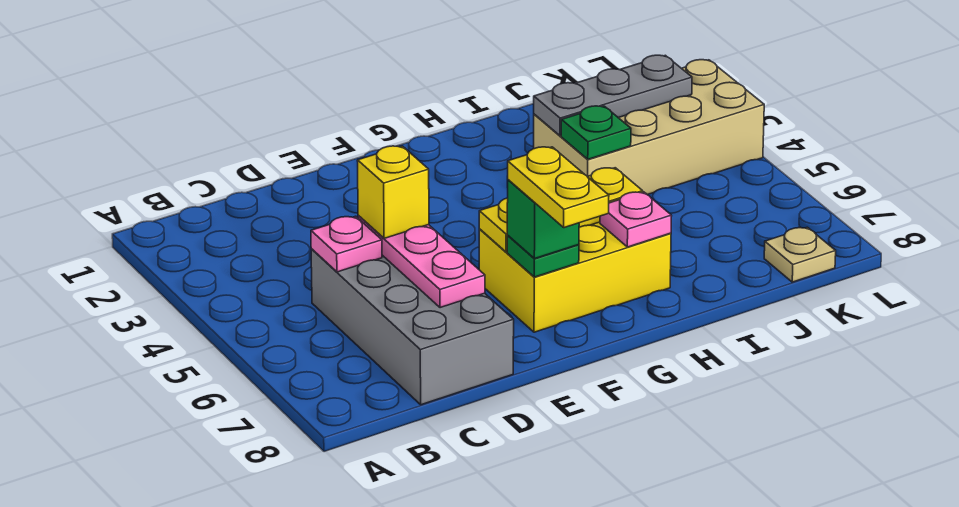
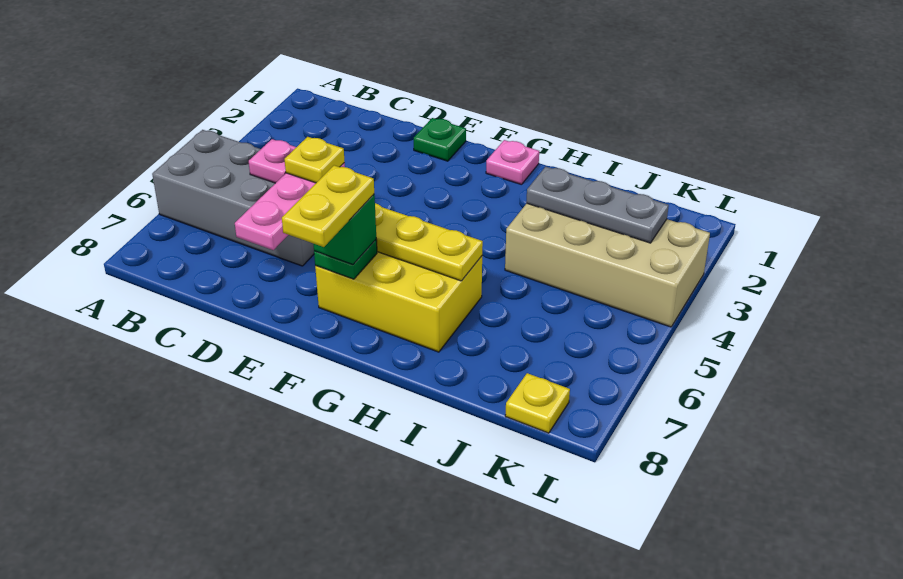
grey 2x4 brick [311,249,514,405] -> grey 2x4 brick turned to [152,130,314,266]
yellow 1x1 brick [357,146,429,238] -> yellow 1x1 plate [285,137,345,183]
pink 1x1 plate [600,192,672,247] -> pink 1x1 plate moved to [486,140,539,185]
green 1x1 plate [561,106,631,159] -> green 1x1 plate moved to [414,118,466,161]
tan 1x1 plate [764,227,836,282] -> yellow 1x1 plate [505,373,570,433]

